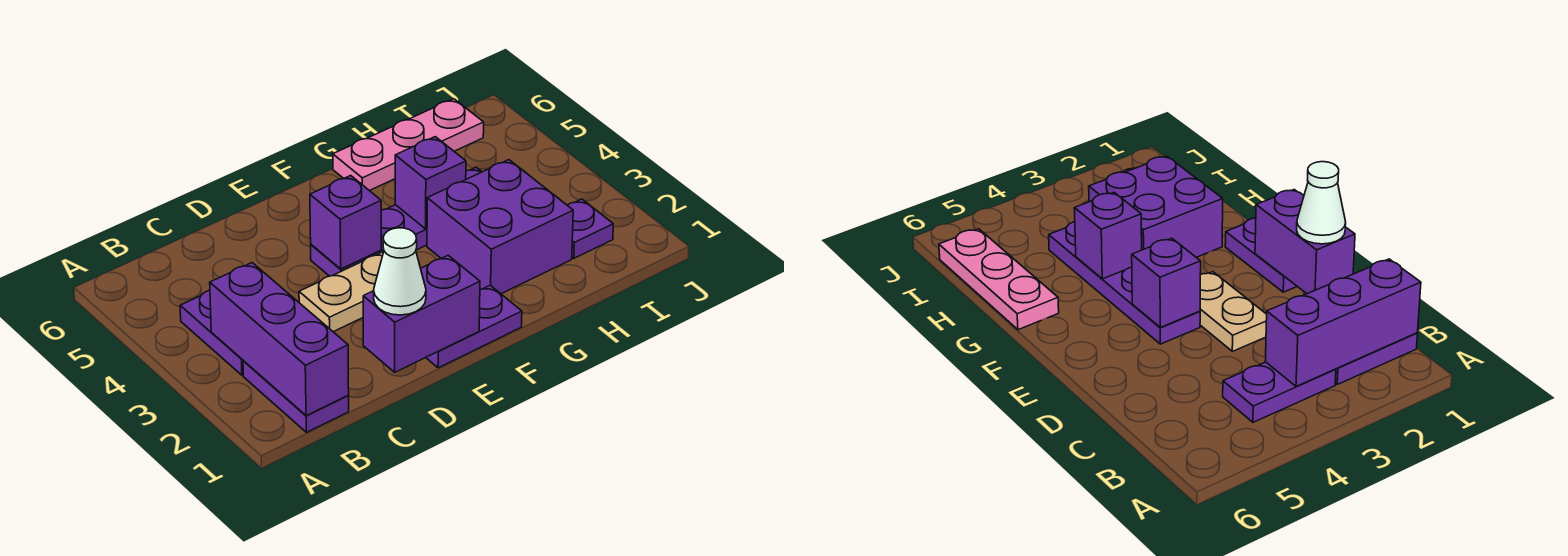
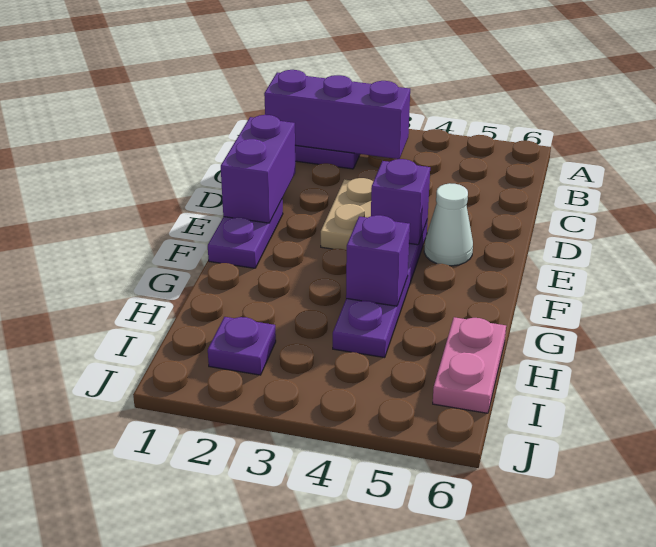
purple 1x2 plate [180,290,243,375] -> none
white 1x1 cone [374,228,426,315] -> white 1x1 cone moved to [424,183,473,266]
purple 2x2 brick [427,160,573,294] -> none
pink 1x3 plate [333,99,484,191] -> pink 1x2 plate [433,317,506,413]

